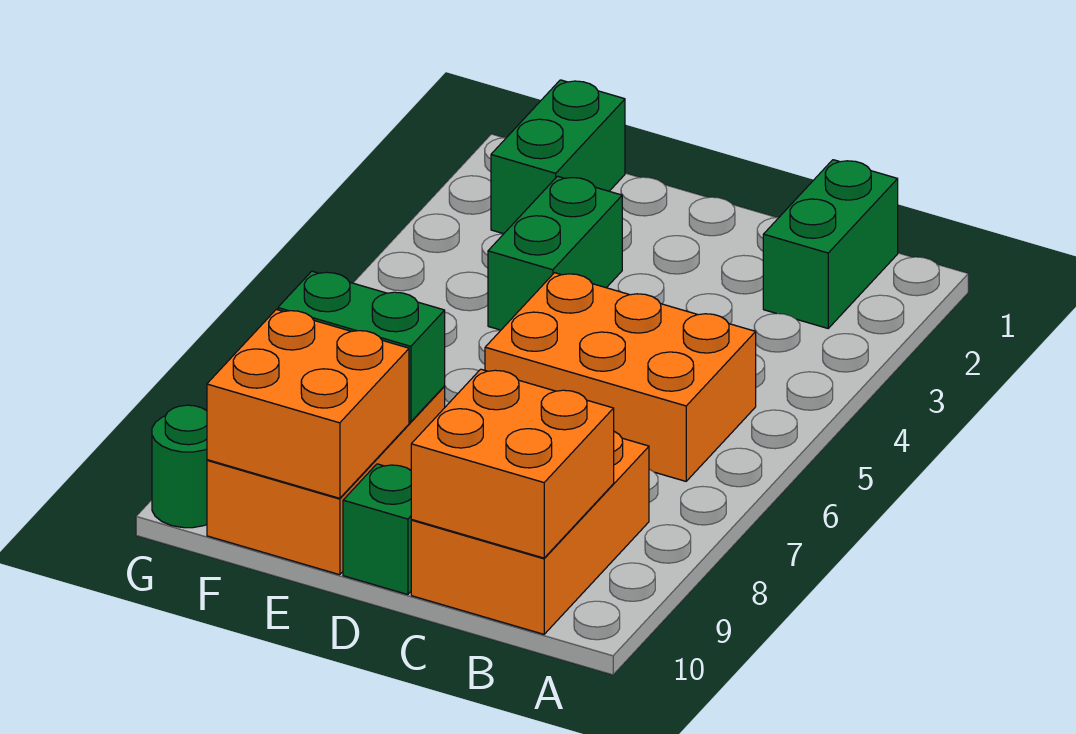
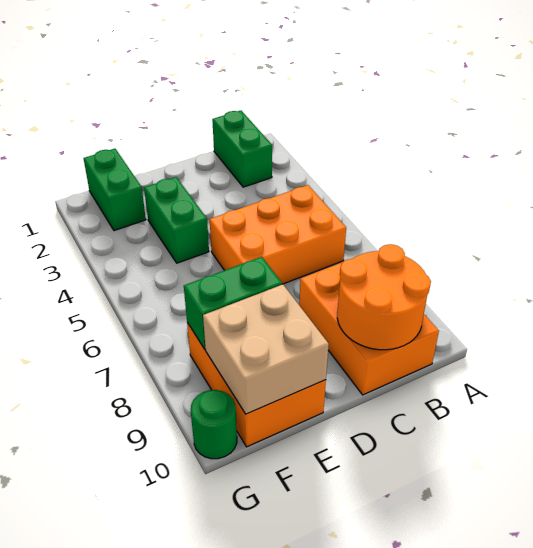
orange 2x2 brick [411,369,614,558] -> orange 2x2 round brick [337,244,431,350]
green 1x1 brick [343,464,412,595] -> none
orange 2x2 brick [207,309,409,498] -> tan 2x2 brick [203,284,329,414]

